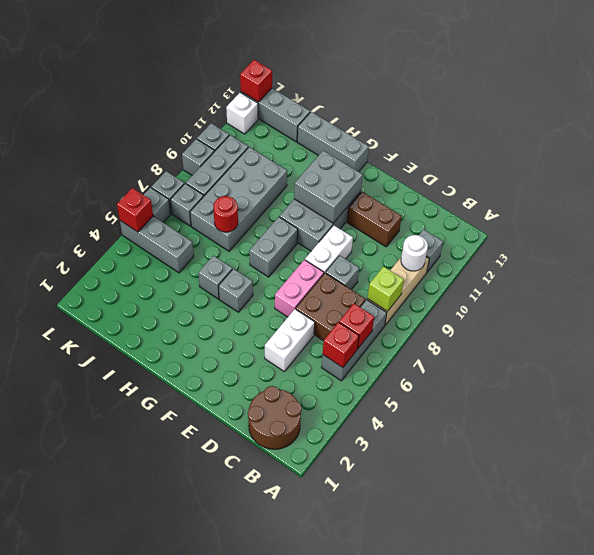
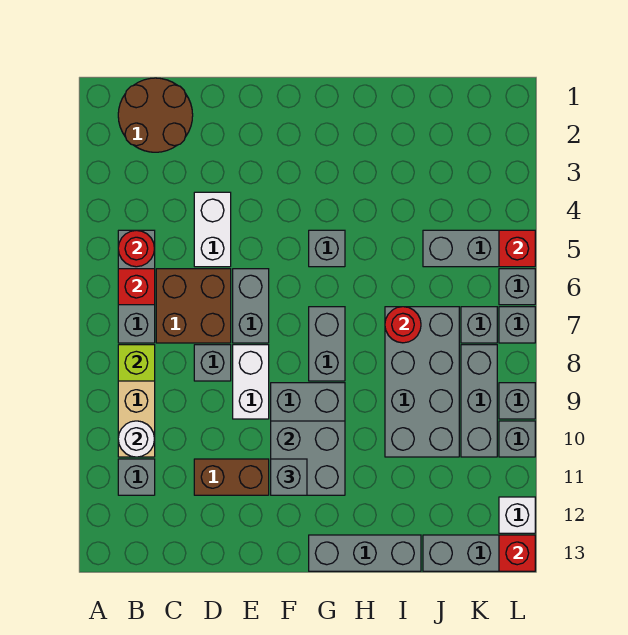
red 1x1 brick [323,322,359,367] -> red 1x1 round brick [118,230,155,267]
pink 1x2 brick [275,260,324,317] -> grey 1x2 brick [233,269,269,343]
grey 1x1 brick [198,256,232,299] -> grey 1x1 brick moved to [271,459,307,495]

